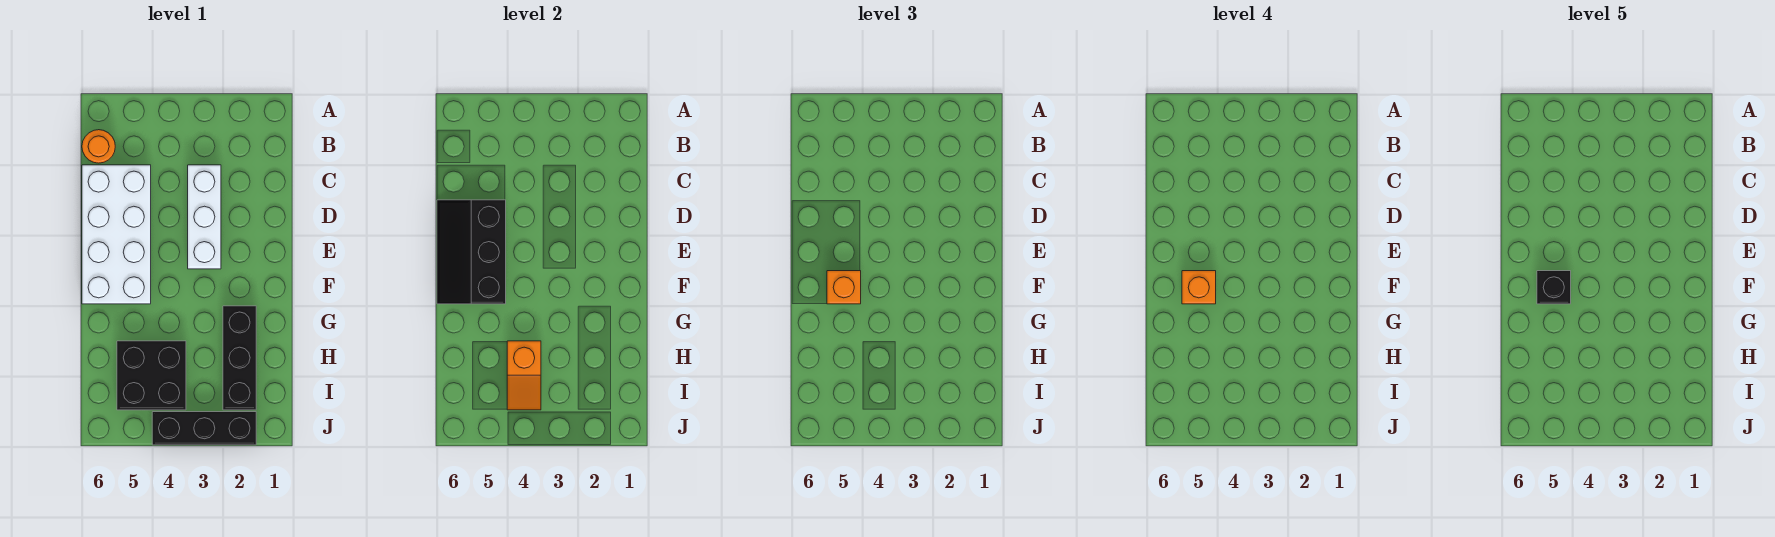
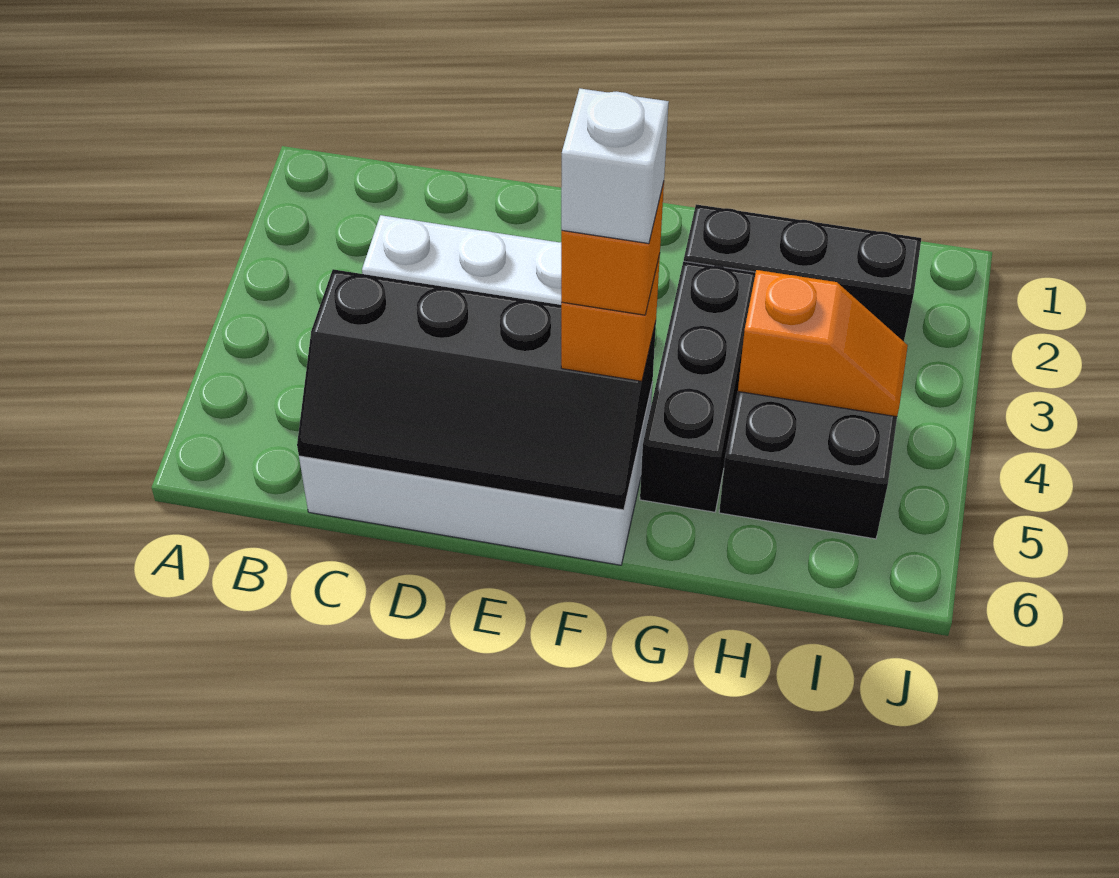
orange 1x1 round brick [82,130,115,163] -> none
black 2x3 slope [437,200,506,304] -> black 2x4 slope [297,269,656,510]
black 1x1 brick [1537,271,1571,304] -> white 1x1 brick [561,89,669,244]
black 1x3 brick [152,412,256,445] -> black 1x3 brick moved to [640,261,756,512]

